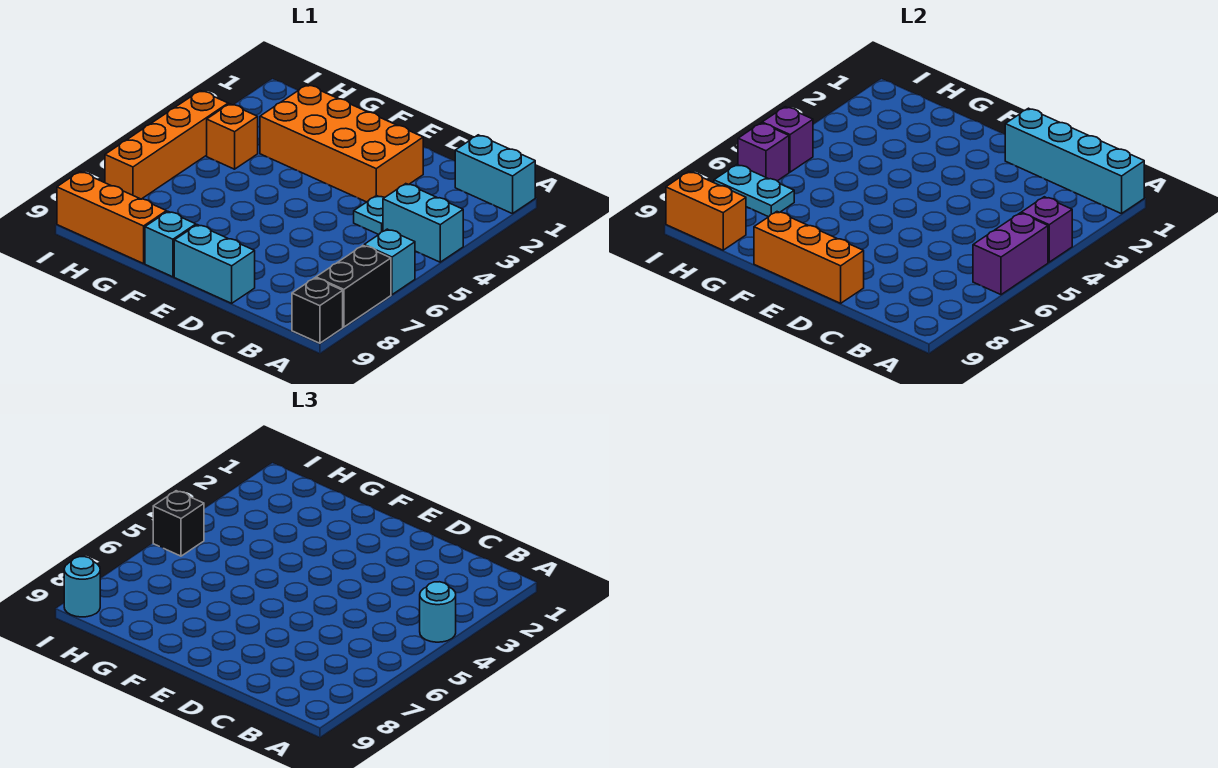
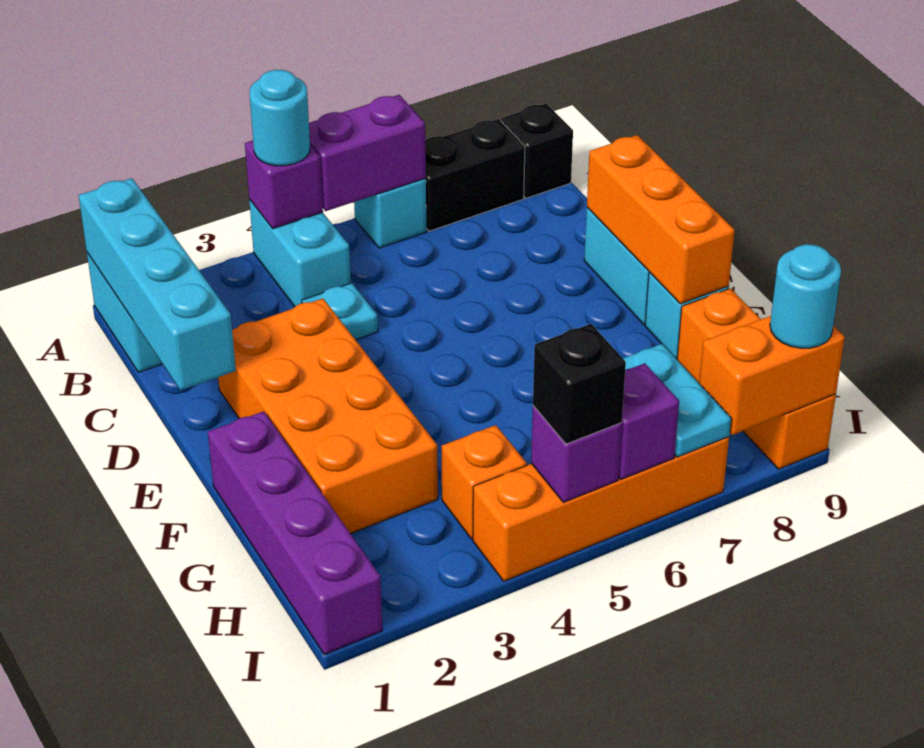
none -> purple 1x4 brick [208,411,382,655]
orange 1x2 brick [666,172,746,250] -> orange 1x2 brick turned to [699,316,845,435]

